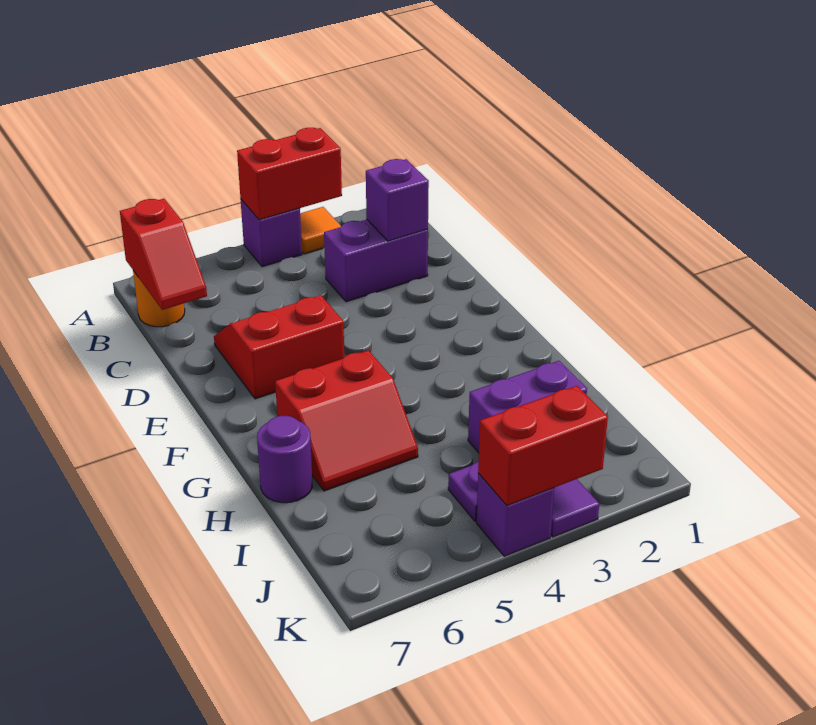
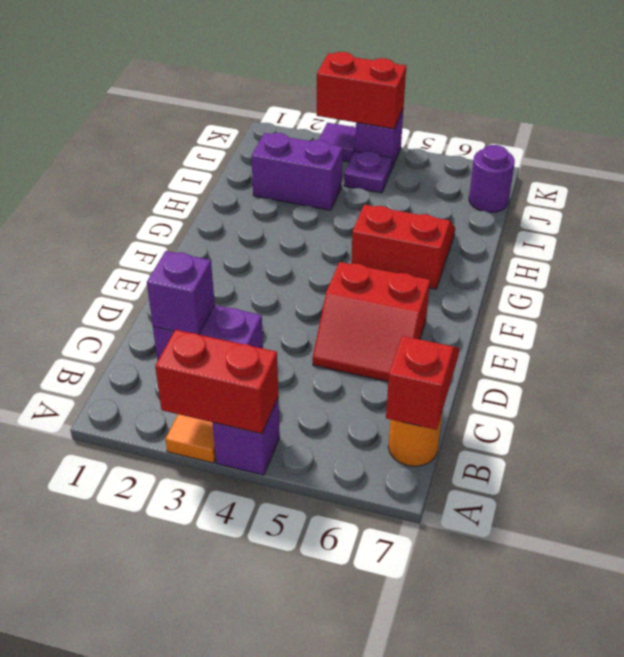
purple 1x1 round brick [257,416,312,503] -> purple 1x1 round brick moved to [469,145,515,213]

